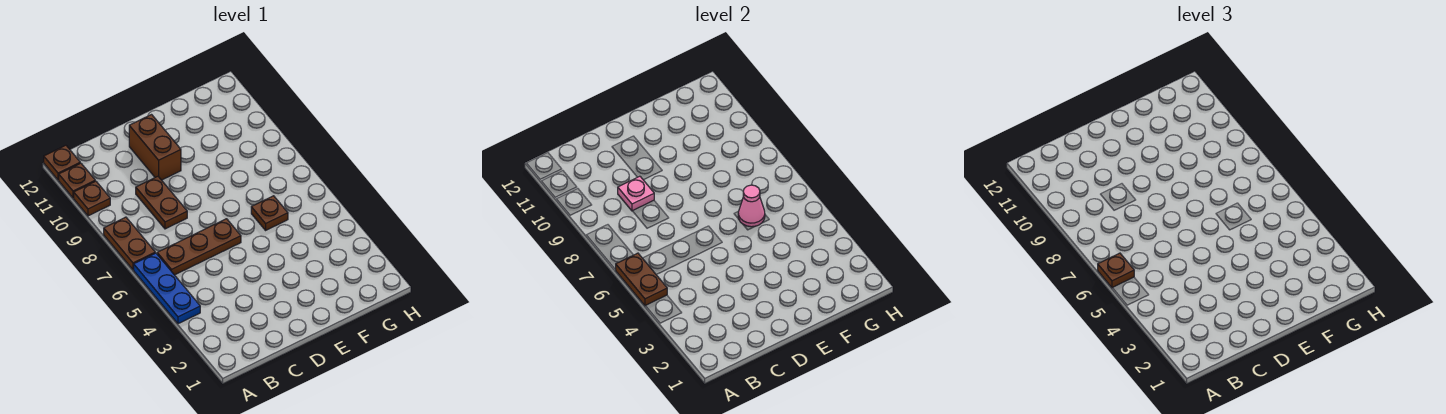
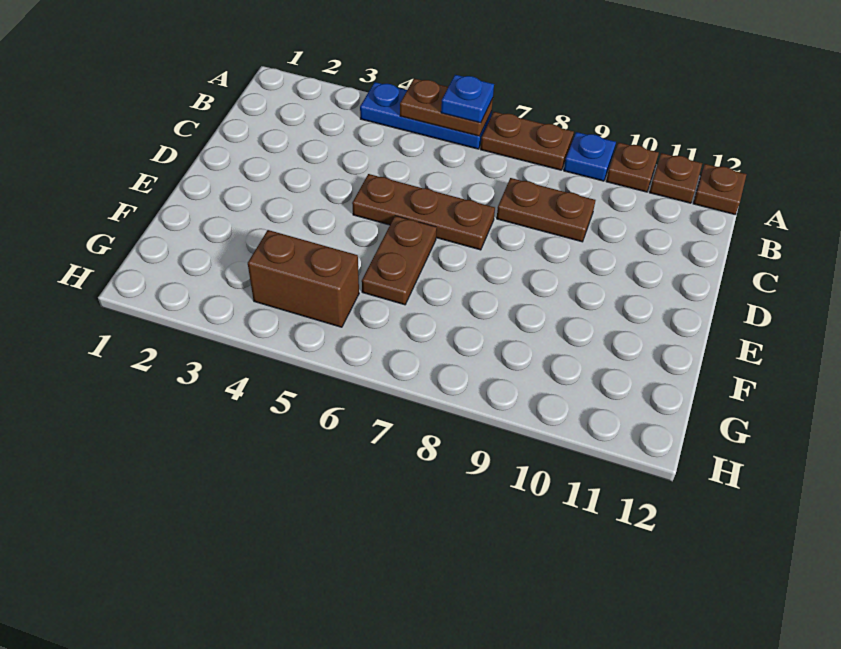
brown 1x1 plate [1098,253,1134,288] -> blue 1x1 plate [441,75,494,123]
none -> blue 1x1 plate [564,132,616,181]
brown 1x3 plate [157,219,241,275] -> brown 1x3 plate turned to [352,174,495,250]
pink 1x1 plate [618,176,654,211] -> none
brown 1x2 brick [129,115,181,180] -> brown 1x2 brick moved to [248,230,359,327]
brown 1x1 plate [251,196,288,230] -> brown 1x2 plate [362,216,437,305]
pink 1x1 cone [738,185,765,227] -> none

